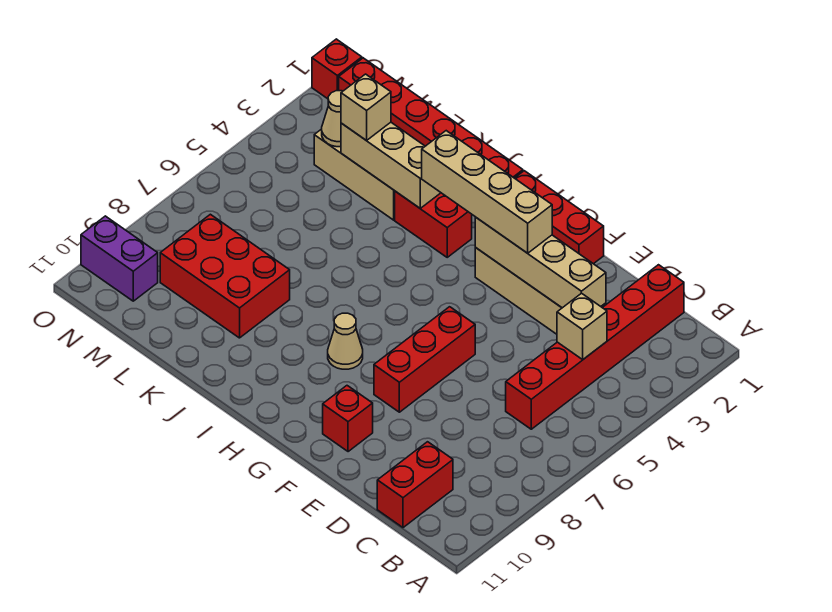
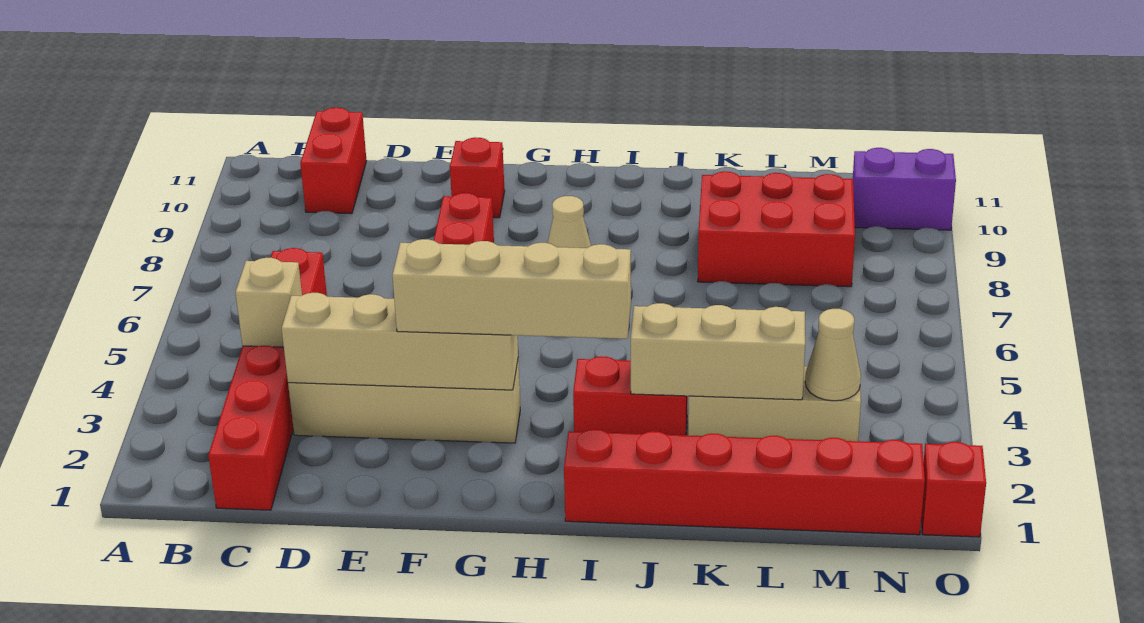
red 1x3 brick [515,171,604,264] -> none
tan 1x1 brick [341,74,391,141] -> none

